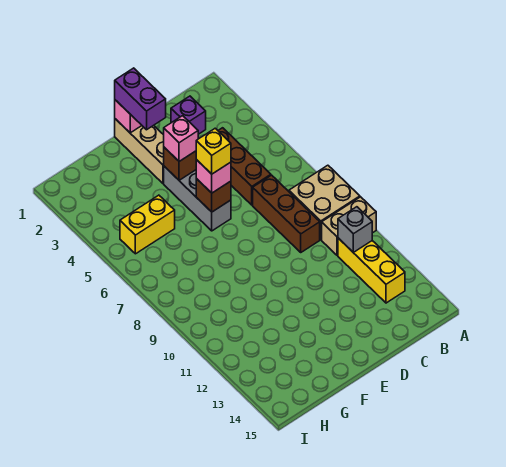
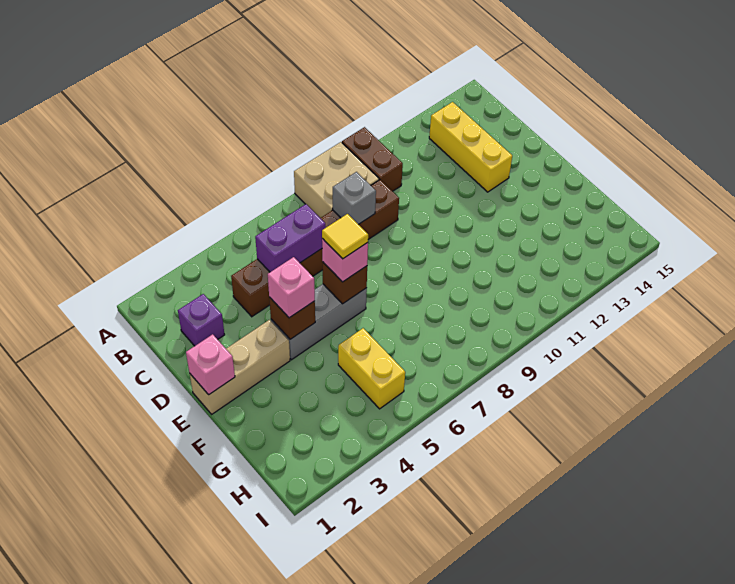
tan 1x2 brick [322,197,376,256] -> brown 1x2 brick [342,127,403,191]
yellow 1x3 brick [338,238,405,303] -> yellow 1x3 brick turned to [429,102,512,192]
grey 1x1 brick [338,207,372,252] -> grey 1x1 brick moved to [333,172,376,224]
purple 1x2 brick [115,68,166,130] -> purple 1x2 brick moved to [255,204,326,272]
yellow 1x1 brick [196,128,231,174] -> yellow 1x1 tile [322,214,368,259]

